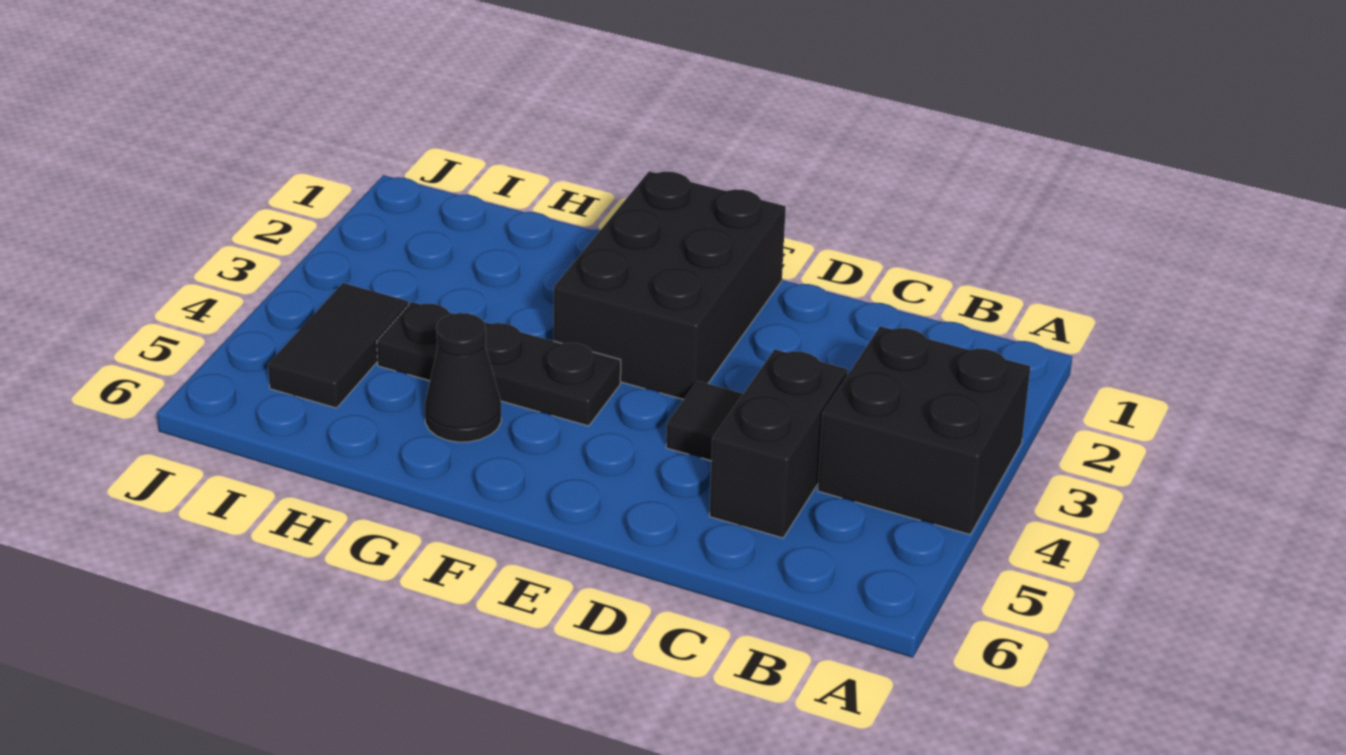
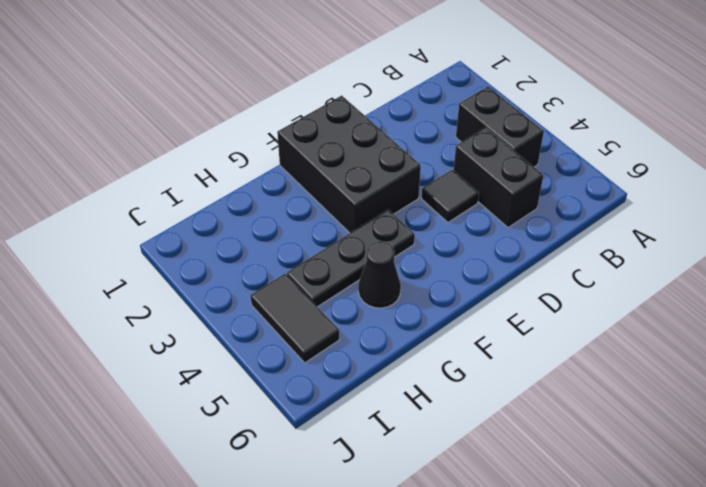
black 2x2 brick [818,326,1031,535] -> black 1x2 brick [456,87,544,167]

